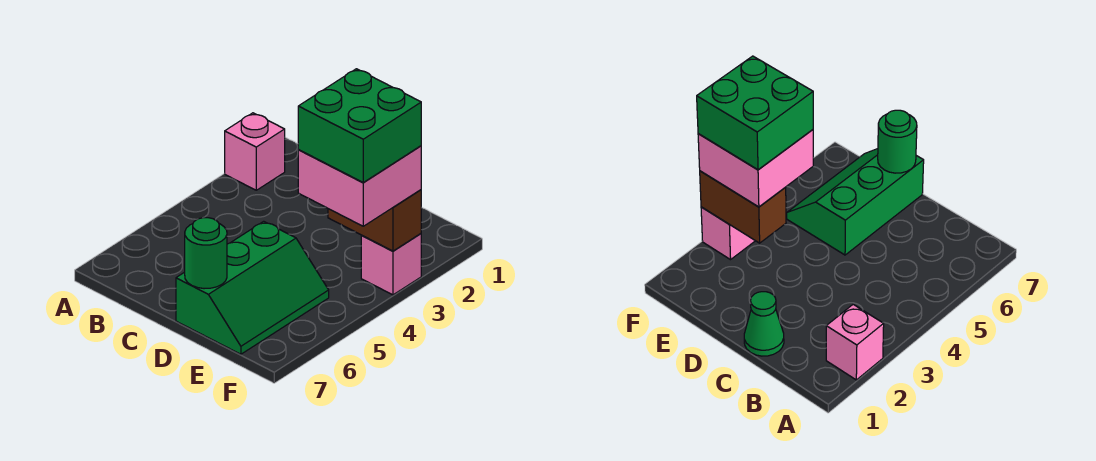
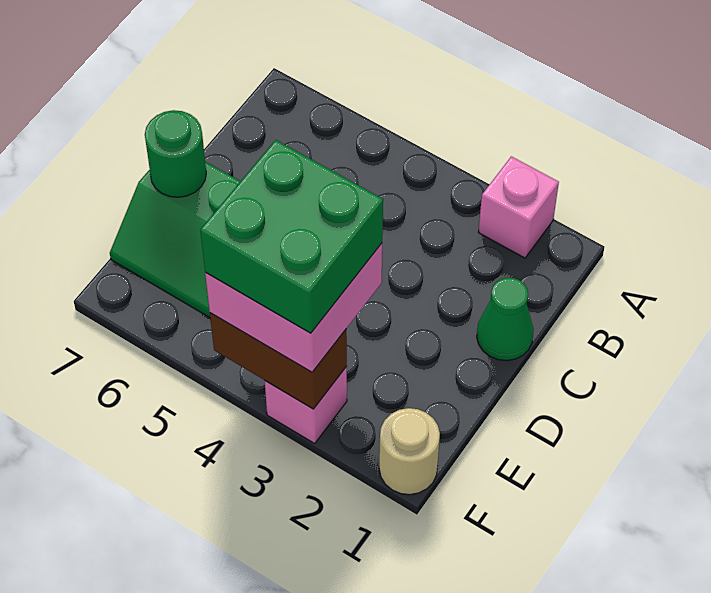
brown 1x2 brick [328,190,421,251] -> brown 1x2 brick turned to [210,313,347,409]
none -> tan 1x1 round brick [379,408,440,495]

